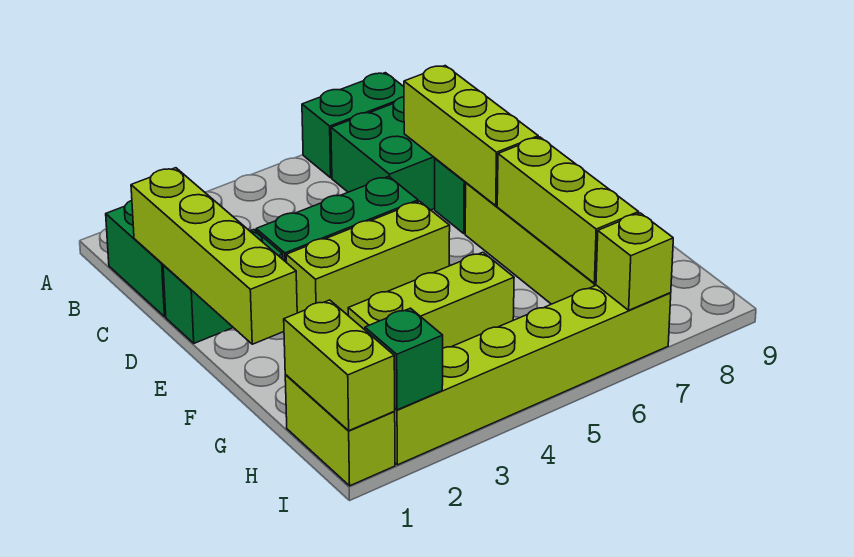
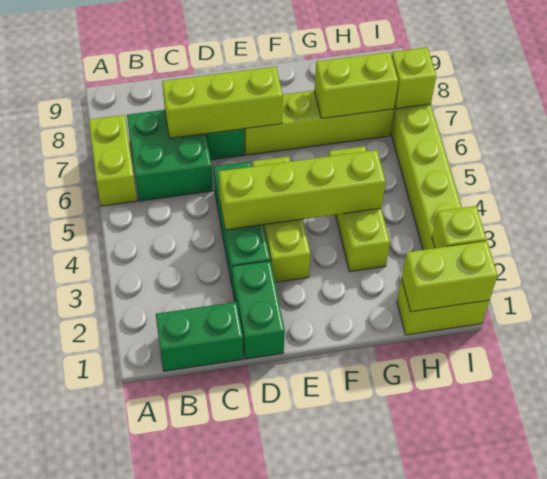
green 1x2 brick [302,73,404,178] -> lime 1x2 brick [89,115,137,206]
lime 1x4 brick [131,168,297,344] -> lime 1x4 brick moved to [219,150,386,230]
lime 1x3 brick [497,137,639,283] -> lime 1x2 brick [314,52,398,118]
green 1x1 brick [365,308,443,410] -> lime 1x1 brick [432,206,486,248]

